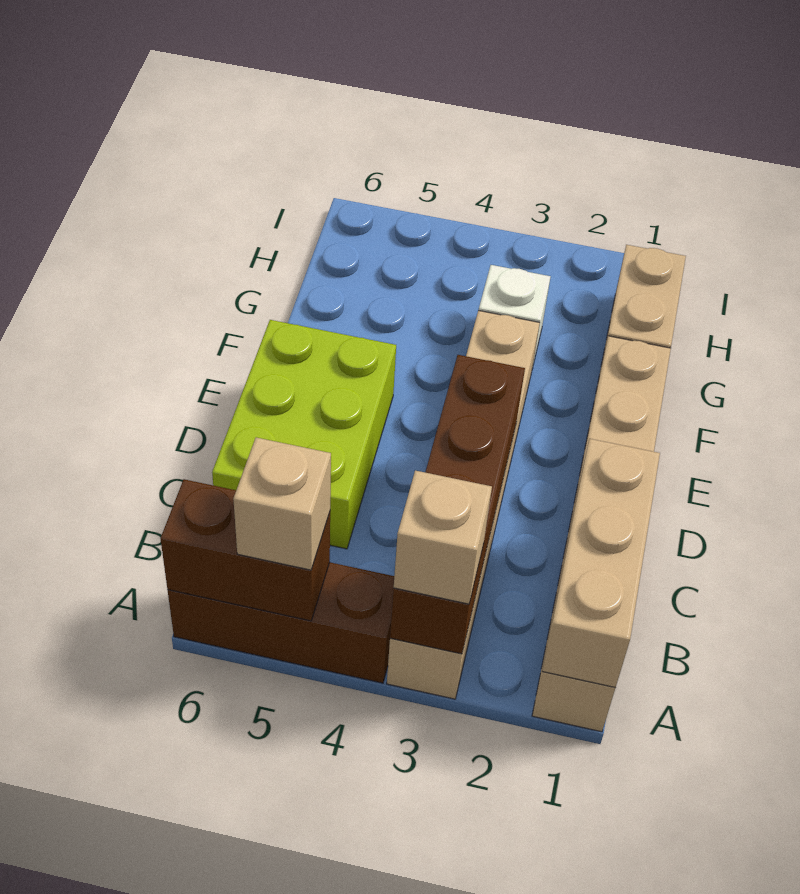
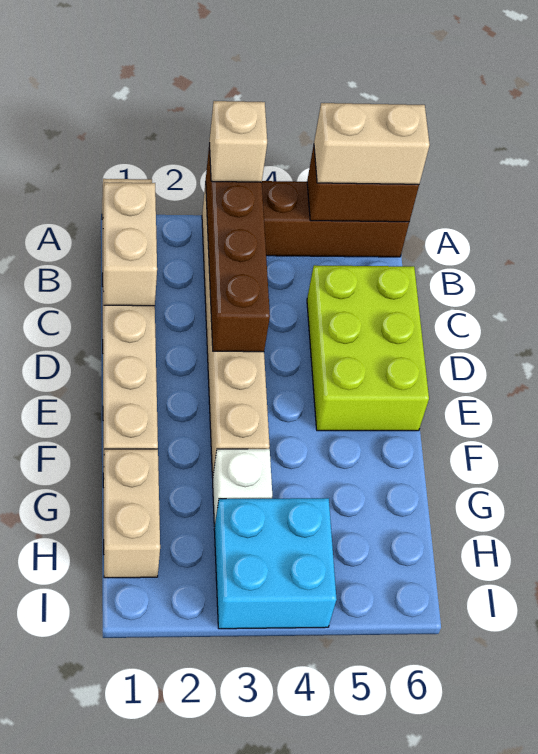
tan 1x3 brick [542,439,660,688] -> tan 1x2 brick [103,182,157,306]
tan 1x1 brick [233,438,331,570] -> tan 1x2 brick [314,103,430,184]
none -> cyan 2x2 brick [214,498,337,629]

